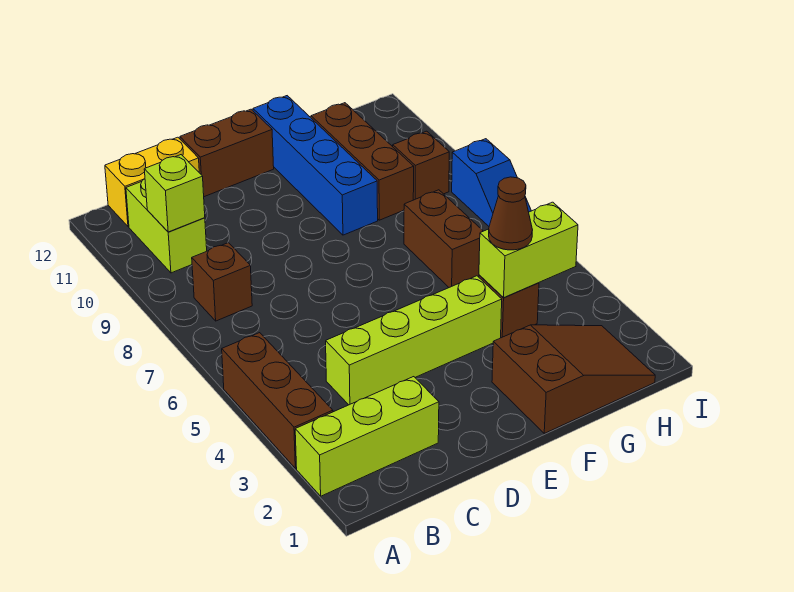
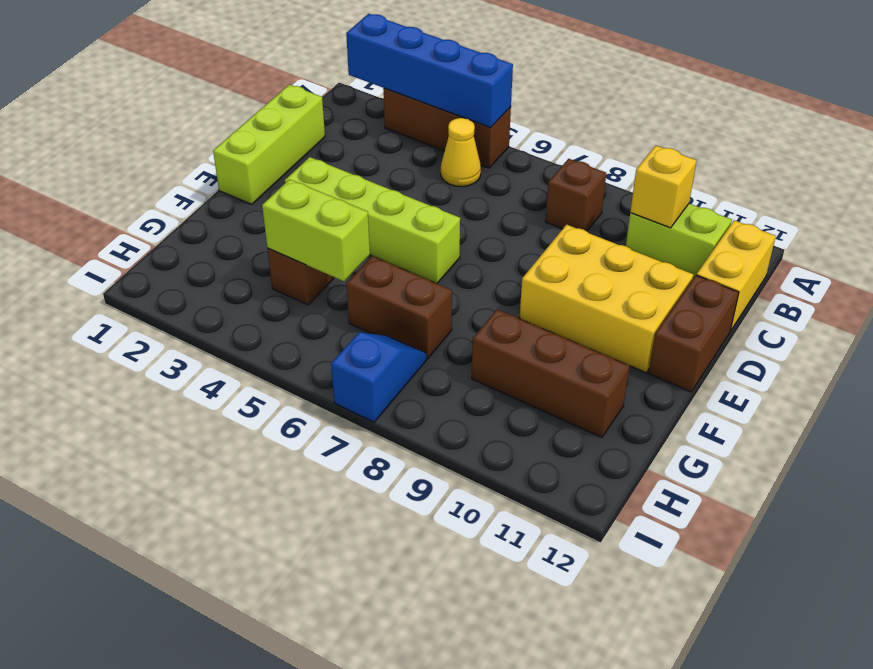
lime 1x3 brick [295,377,439,496] -> lime 1x3 brick moved to [213,85,325,205]
none -> yellow 1x1 cone [441,118,481,187]
lime 1x1 brick [144,155,205,232] -> yellow 1x1 brick [630,146,697,228]
lime 1x4 brick [326,276,502,405] -> lime 1x4 brick turned to [285,157,460,283]
none -> yellow 2x3 brick [520,225,693,373]
brown 2x3 slope [492,325,655,433] -> none
blue 1x4 brick [253,96,378,235] -> blue 1x4 brick moved to [346,14,513,127]
lime 1x2 brick [479,202,578,297] -> lime 1x2 brick turned to [262,179,370,281]
brown 1x1 cone [489,177,532,250] -> none
brown 1x1 brick [393,131,449,200] -> none
blue 1x2 slope [452,139,531,226] -> blue 1x2 slope turned to [331,332,426,422]

